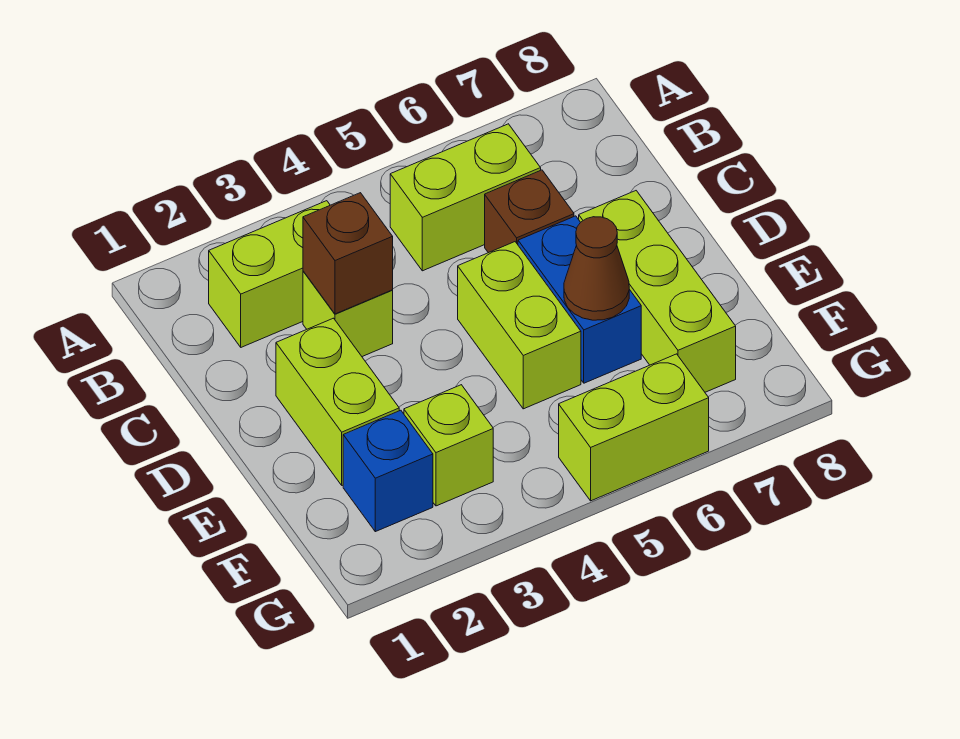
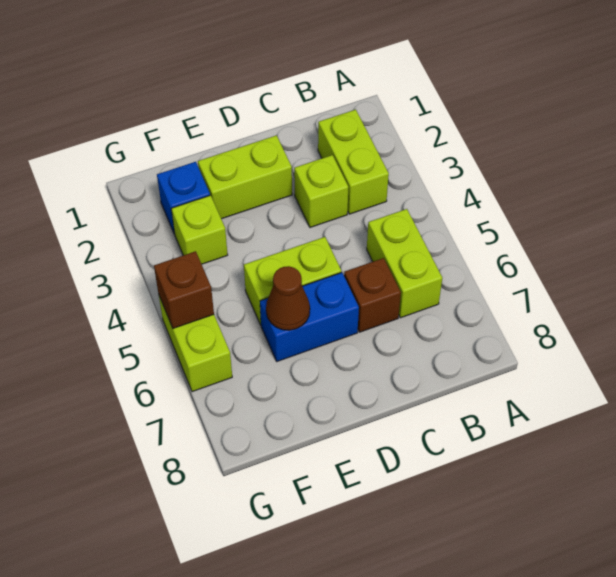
brown 1x1 brick [303,193,393,314] -> brown 1x1 brick moved to [154,251,214,328]
lime 1x3 brick [579,191,736,392] -> none

